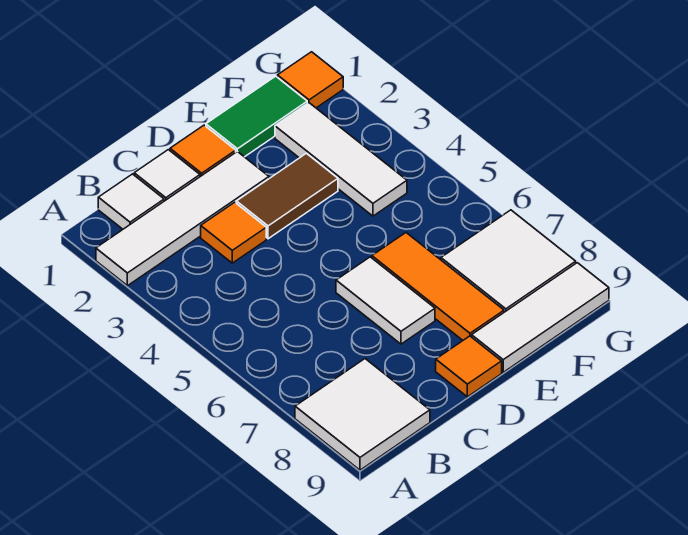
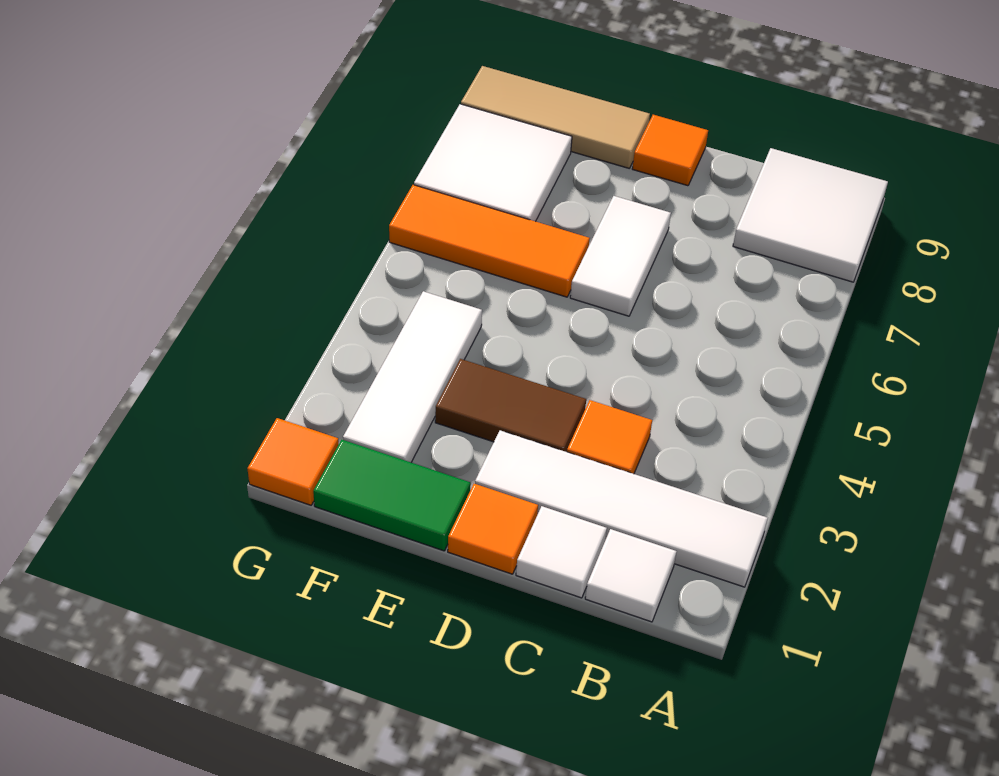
orange 1x3 tile [372,233,504,340] -> orange 1x3 tile turned to [389,185,590,297]
white 1x3 tile [472,263,609,372] -> tan 1x3 tile [461,66,650,168]

